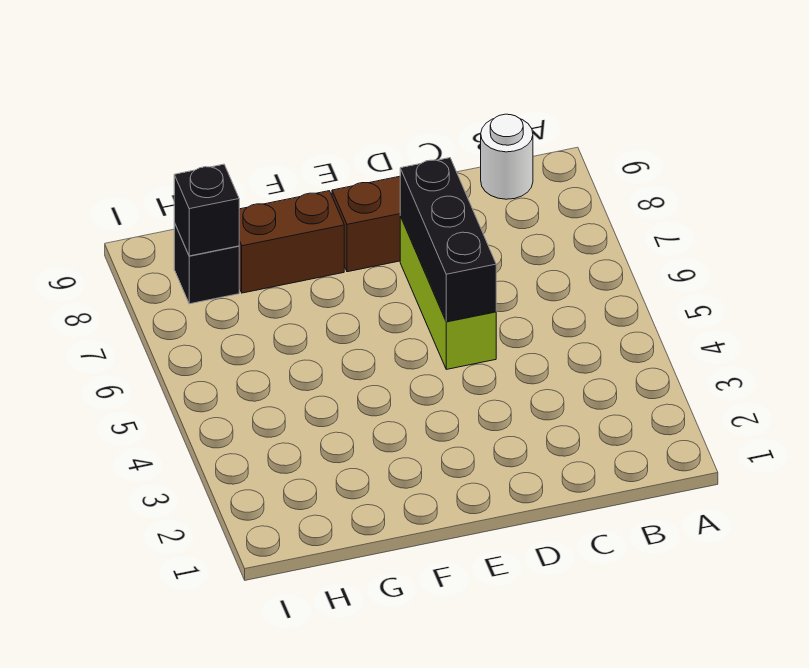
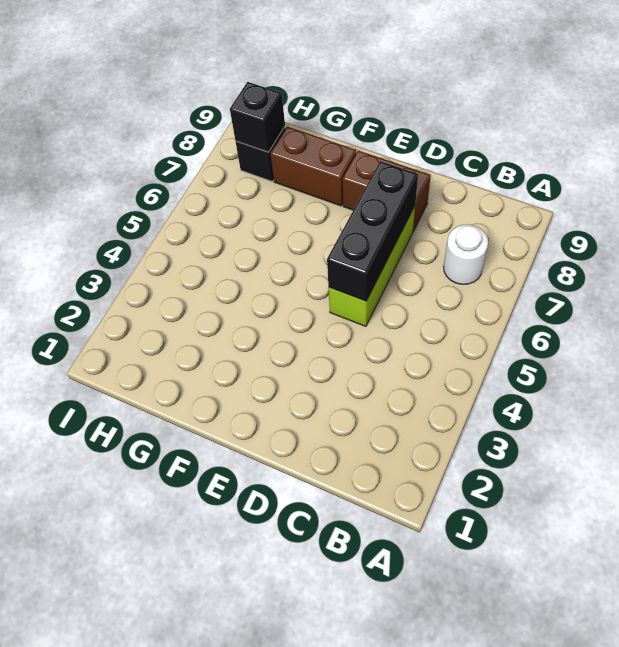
white 1x1 round brick [481,114,533,199] -> white 1x1 round brick moved to [444,224,488,284]

